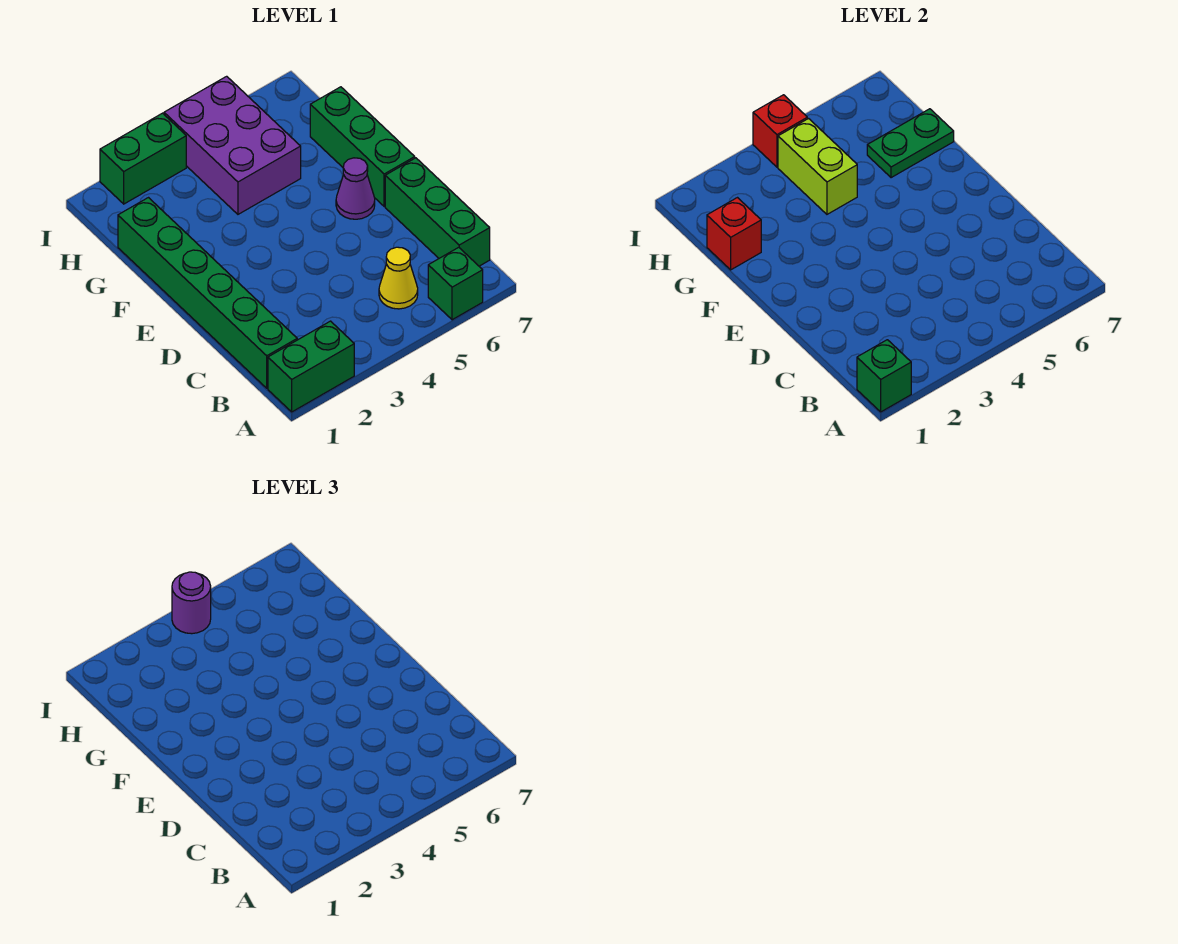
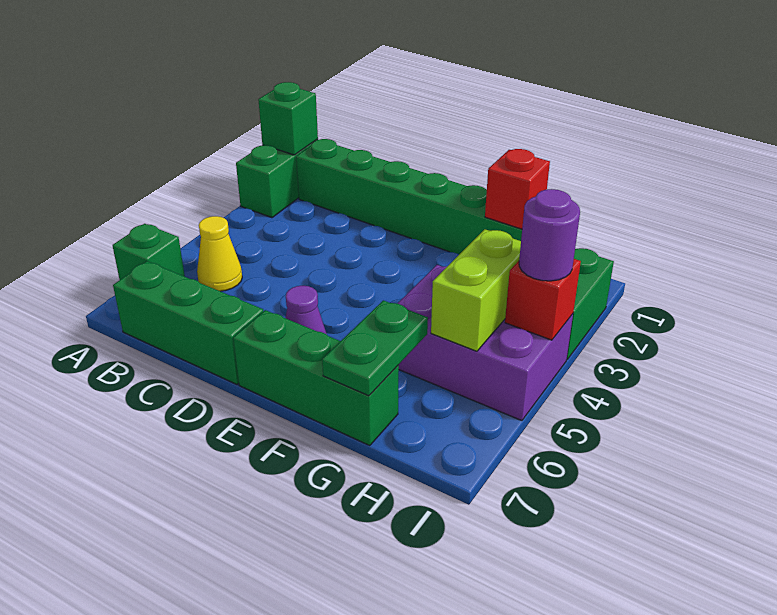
lime 1x2 brick [778,119,857,214] -> lime 1x2 brick turned to [431,229,521,351]

